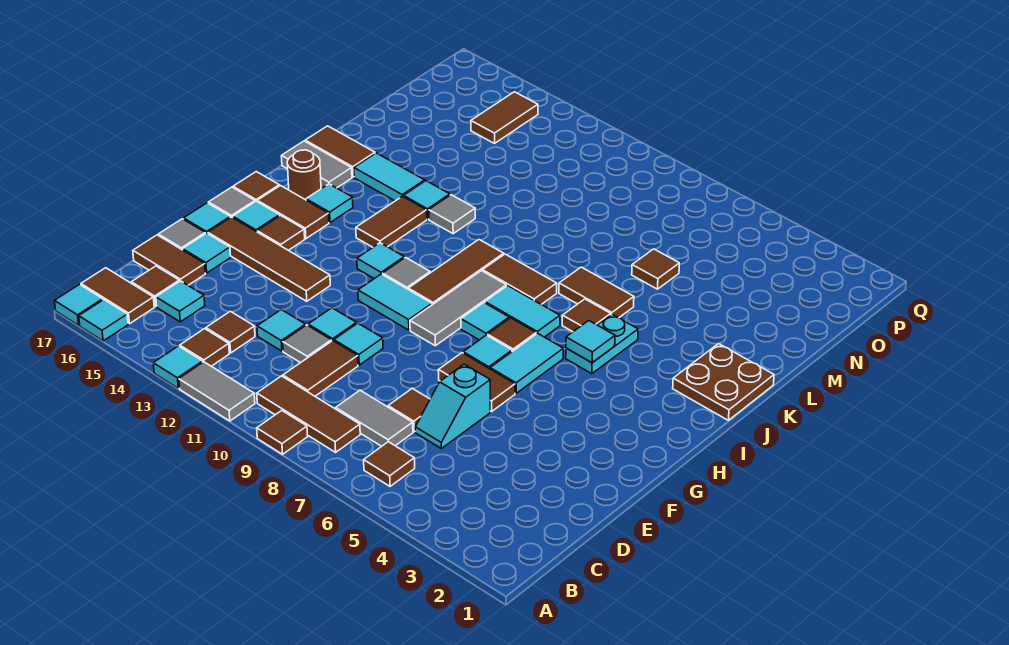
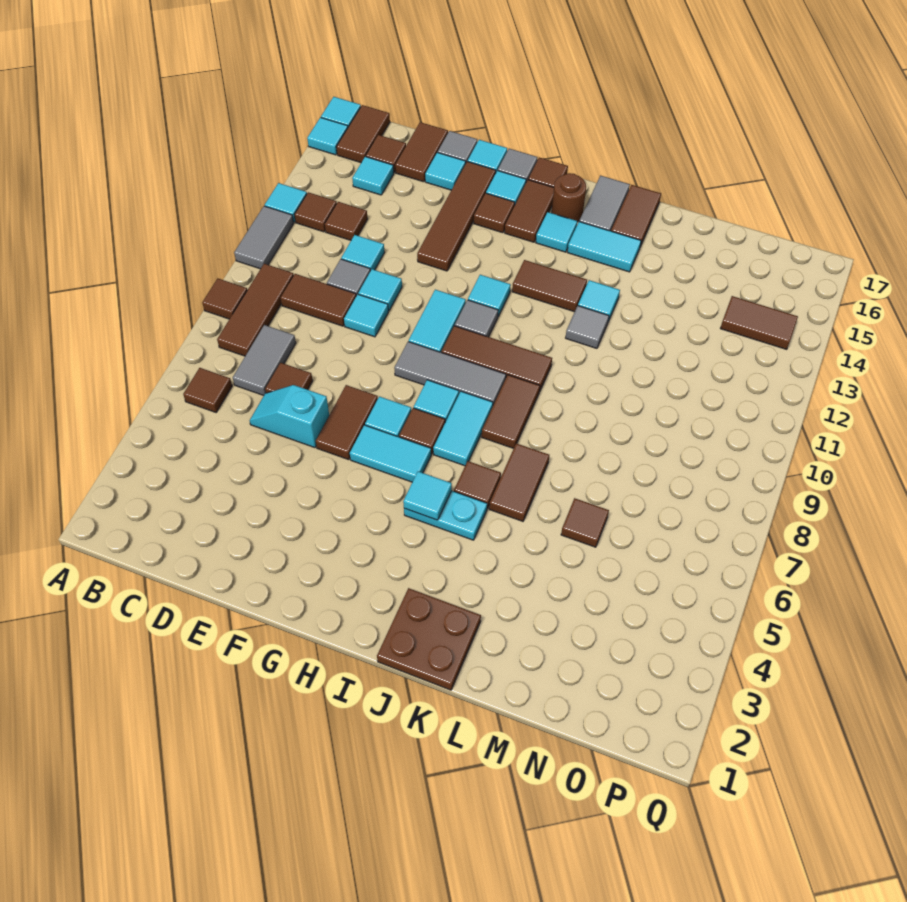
cyan 1x2 tile [354,153,425,201] -> cyan 1x2 tile turned to [567,222,641,272]

